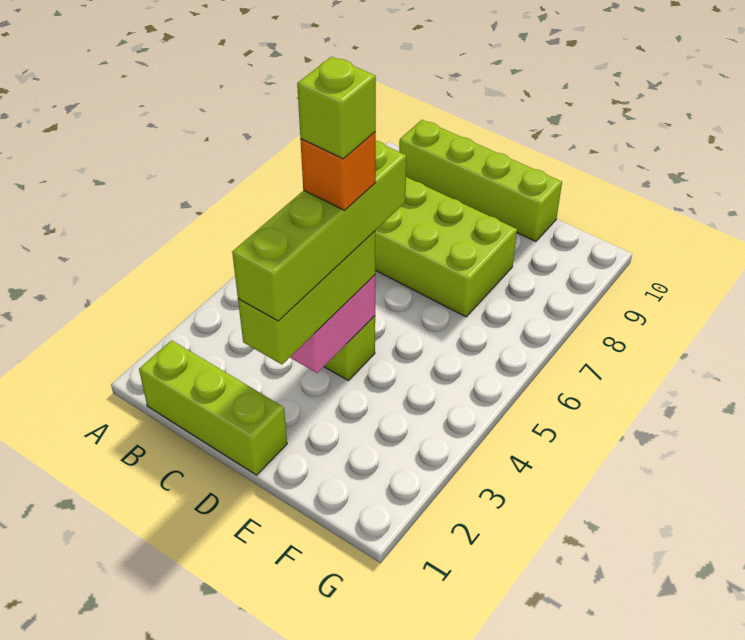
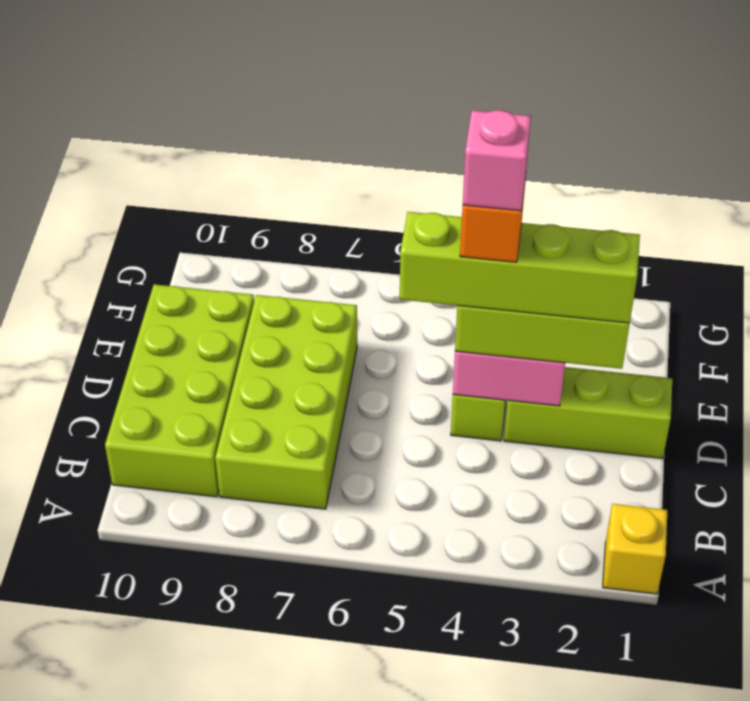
none -> yellow 1x1 brick [603,504,667,594]
lime 1x3 brick [139,340,287,475] -> lime 1x3 brick turned to [504,367,672,459]
lime 1x4 brick [399,120,562,242] -> lime 2x4 brick [105,284,254,497]
lime 1x1 brick [297,57,376,159] -> pink 1x1 brick [463,110,531,211]

